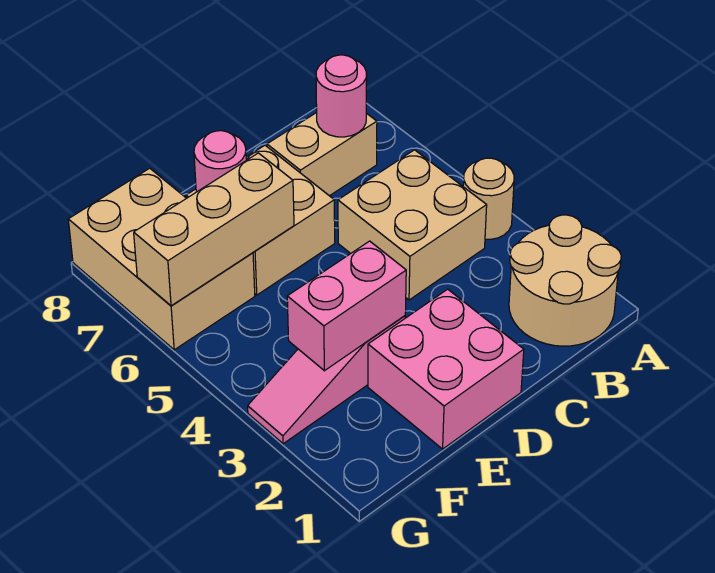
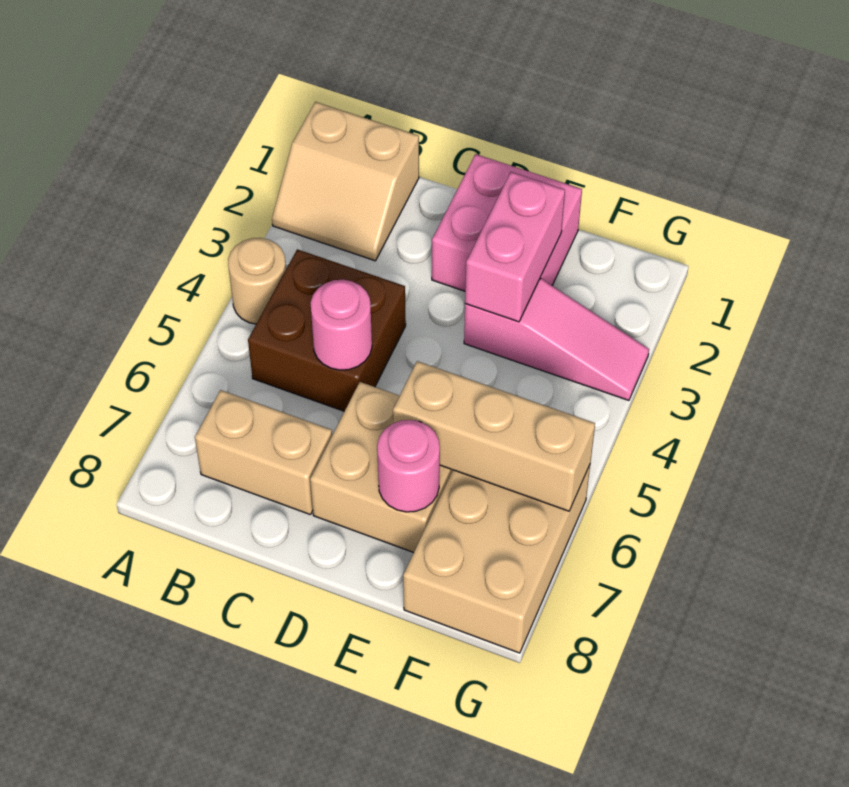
tan 2x2 round brick [509,215,621,346] -> tan 2x2 slope [272,102,419,261]
tan 2x2 brick [338,150,487,300] -> brown 2x2 brick [248,249,406,411]
pink 1x1 round brick [316,55,367,137] -> pink 1x1 round brick moved to [311,280,372,370]
pink 1x2 brick [287,241,406,371] -> pink 1x2 brick turned to [465,172,565,322]

